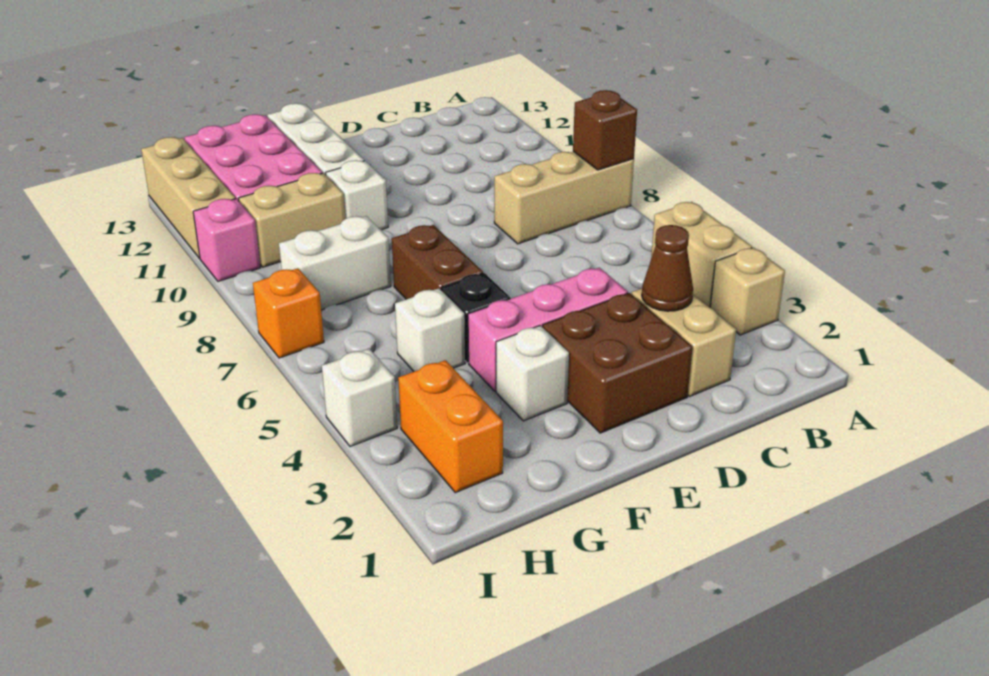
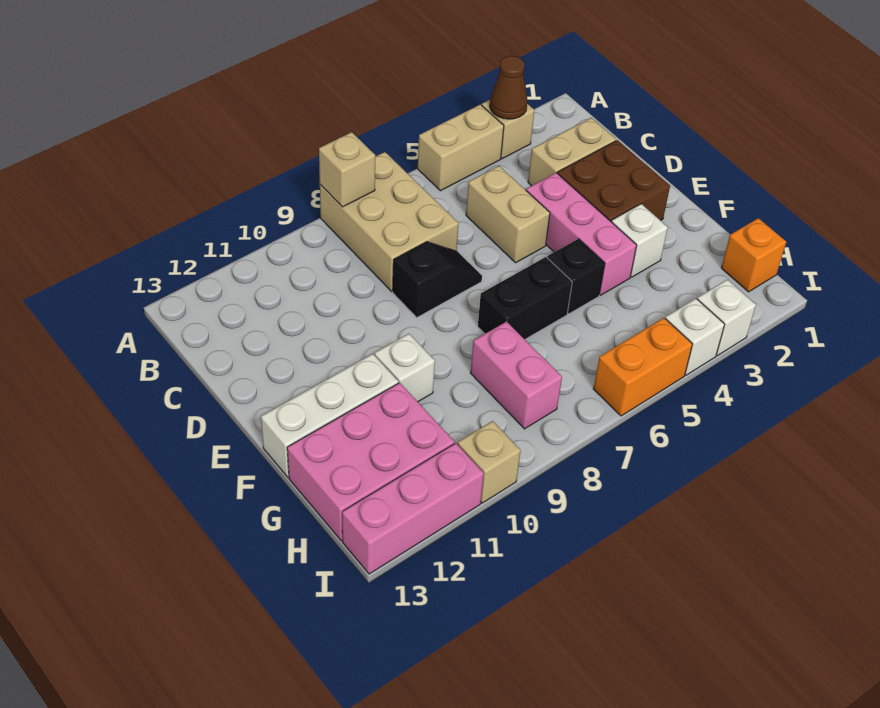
tan 1x3 brick [494,152,634,244] -> tan 2x3 brick [320,152,459,291]
brown 1x1 brick [573,90,637,170] -> tan 1x1 brick [319,132,376,207]
brown 1x1 cone [642,225,693,311] -> brown 1x1 cone moved to [490,56,528,119]
none -> black 1x2 slope [393,242,482,317]
brown 1x2 brick [392,225,483,299] -> black 1x2 brick [478,257,572,339]
white 1x1 brick [395,288,465,372] -> white 1x1 brick moved to [697,280,756,356]
white 1x2 brick [279,216,391,310] -> pink 1x2 brick [471,321,562,429]
tan 1x2 brick [239,173,345,267] -> tan 1x2 brick moved to [466,166,550,263]
orange 1x2 brick [398,360,503,493] -> orange 1x2 brick moved to [593,318,692,416]
orange 1x1 brick [253,268,324,358] -> orange 1x1 brick moved to [721,218,786,292]
pink 1x1 brick [193,199,261,281] -> tan 1x1 brick [458,421,521,503]
tan 1x3 brick [141,137,235,258] -> pink 1x3 brick [342,443,484,574]

